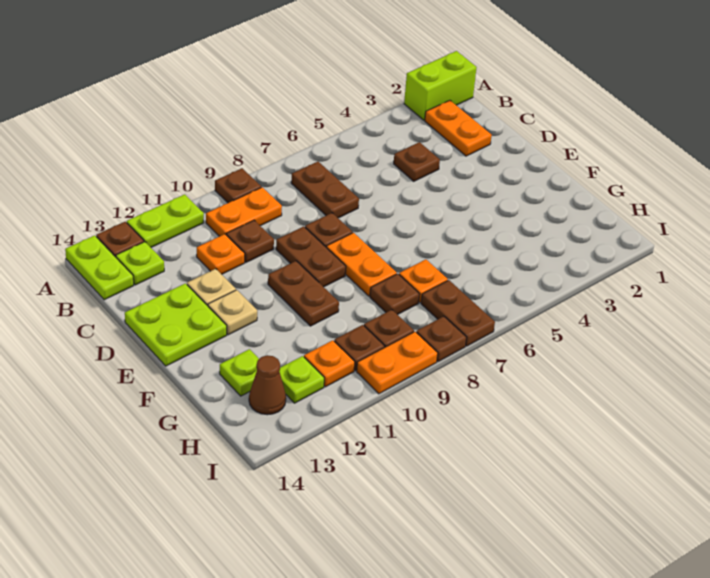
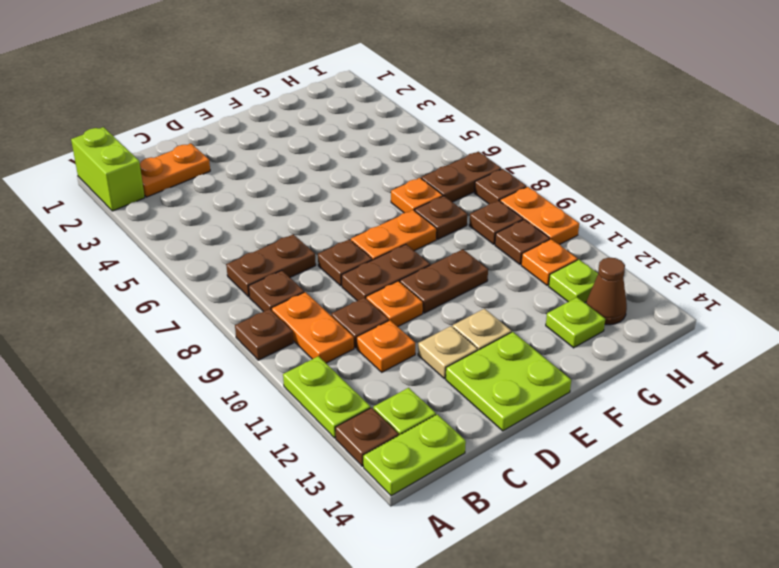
brown 1x1 plate [394,142,440,181] -> brown 1x1 plate moved to [249,270,304,312]
none -> orange 1x1 plate [366,281,423,327]

